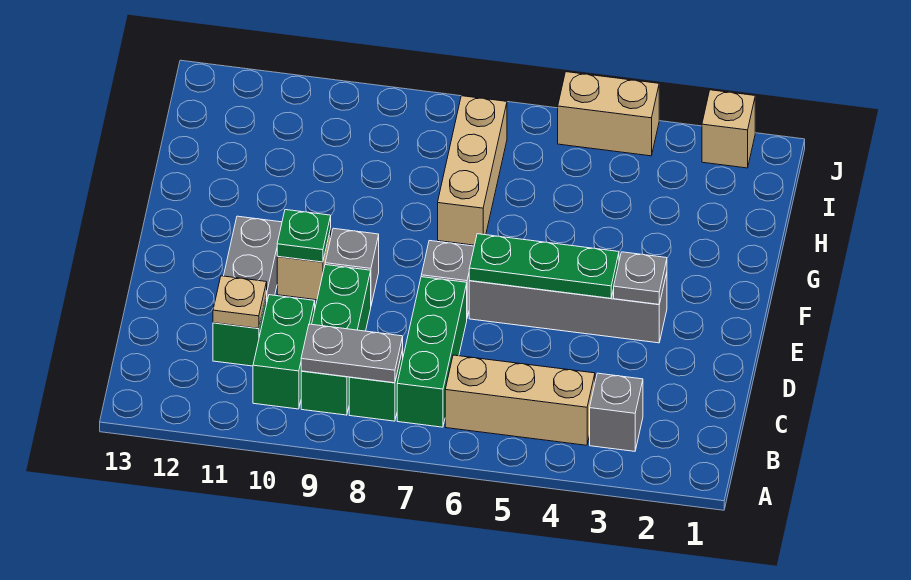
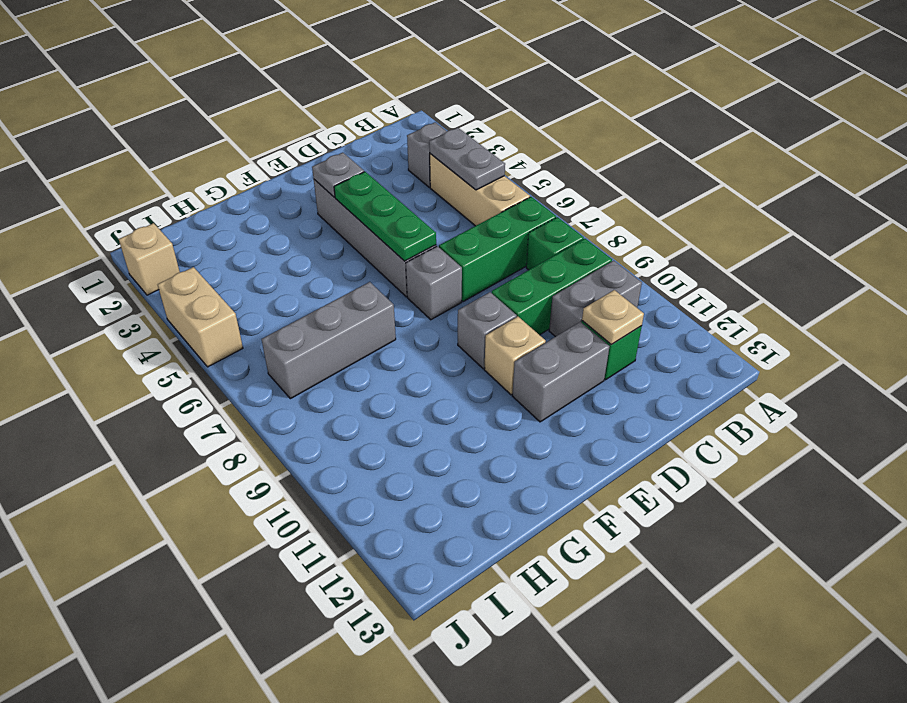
grey 1x2 plate [301,324,403,383] -> grey 1x2 plate moved to [429,128,505,190]
green 1x2 brick [253,295,315,409] -> grey 1x2 brick [549,261,642,337]
green 1x1 plate [277,210,331,262] -> none
tan 1x3 brick [438,96,507,245] -> grey 1x3 brick [262,282,396,399]

